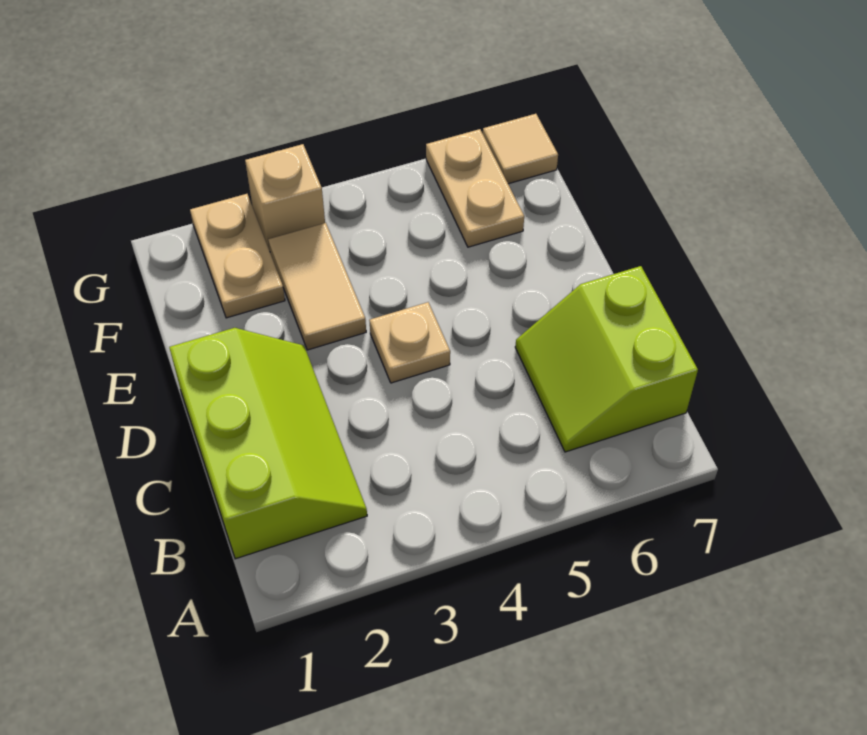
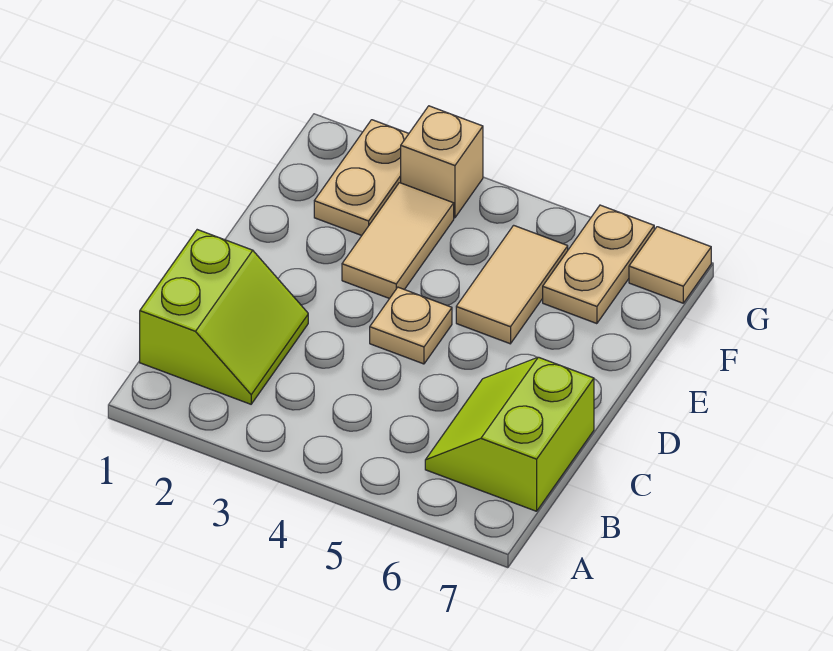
lime 2x3 slope [169,328,367,559] -> lime 2x2 slope [140,230,308,404]
none -> tan 1x2 tile [456,225,568,344]

